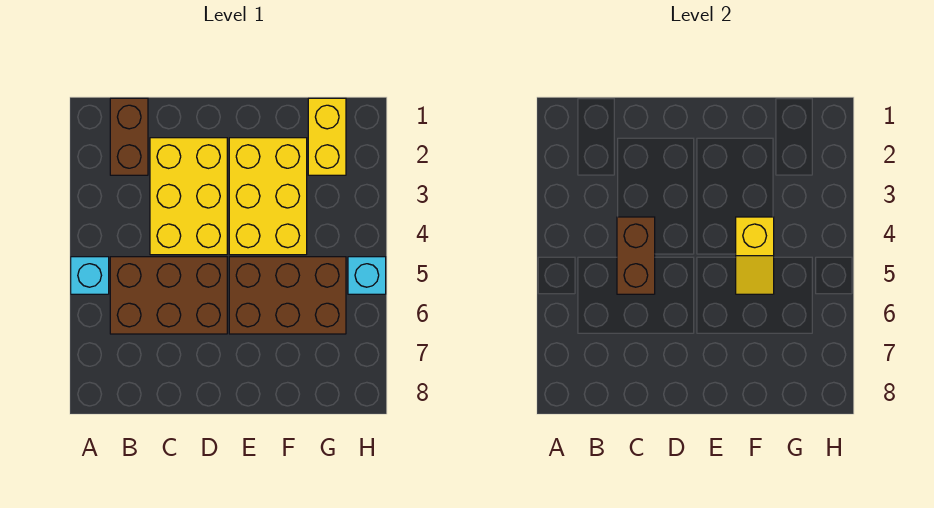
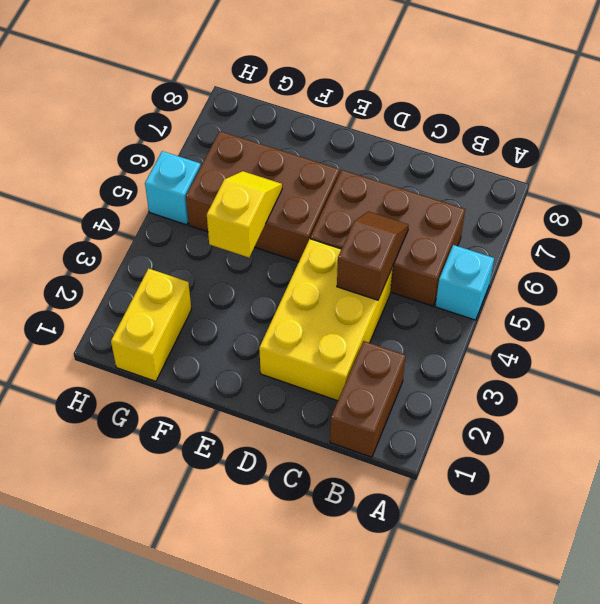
brown 1x2 brick [617,217,655,294] -> brown 1x2 slope [337,212,409,300]
yellow 2x3 brick [229,138,307,255] -> none

